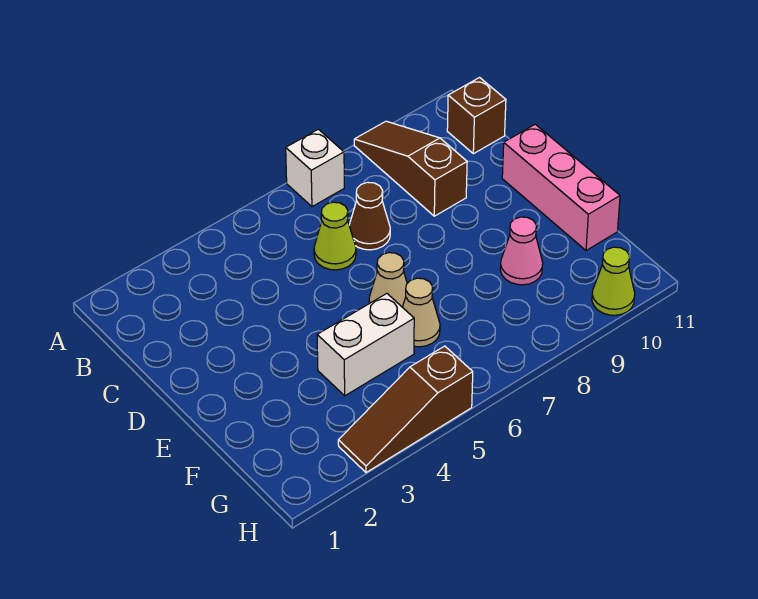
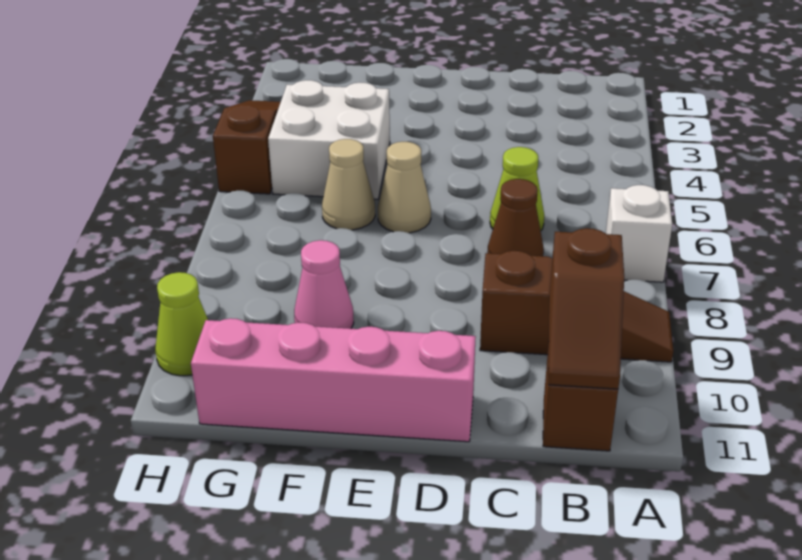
none -> brown 1x2 slope [548,228,624,389]
pink 1x3 brick [502,124,620,251] -> pink 1x4 brick [191,318,476,442]
white 1x2 brick [317,294,414,396] -> white 2x2 brick [268,80,390,199]

